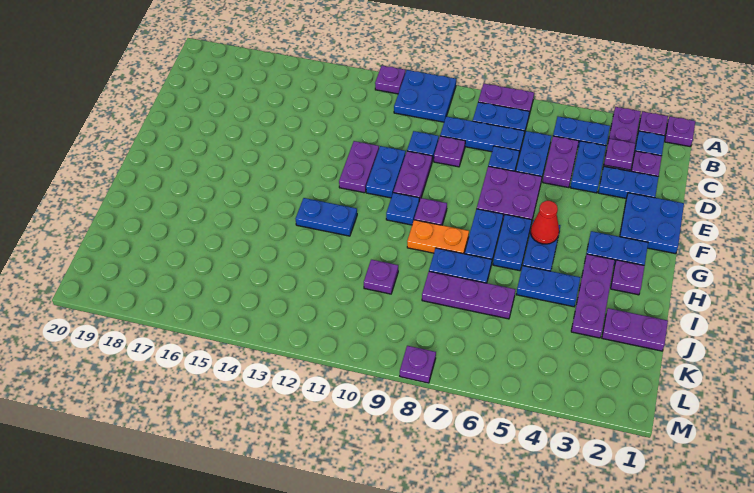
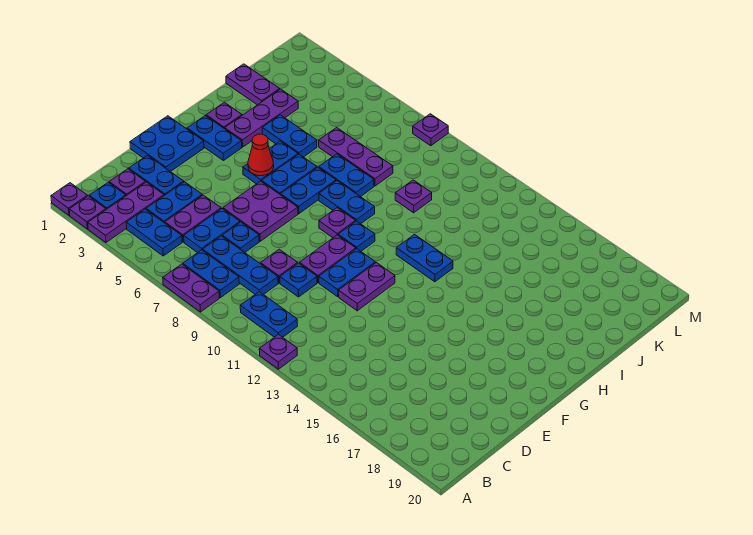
blue 2x2 plate [394,70,456,122] -> blue 1x2 plate [240,292,298,337]
purple 1x1 plate [604,139,636,170] -> none
orange 1x2 plate [407,220,469,254] -> blue 1x2 plate [319,181,375,224]

